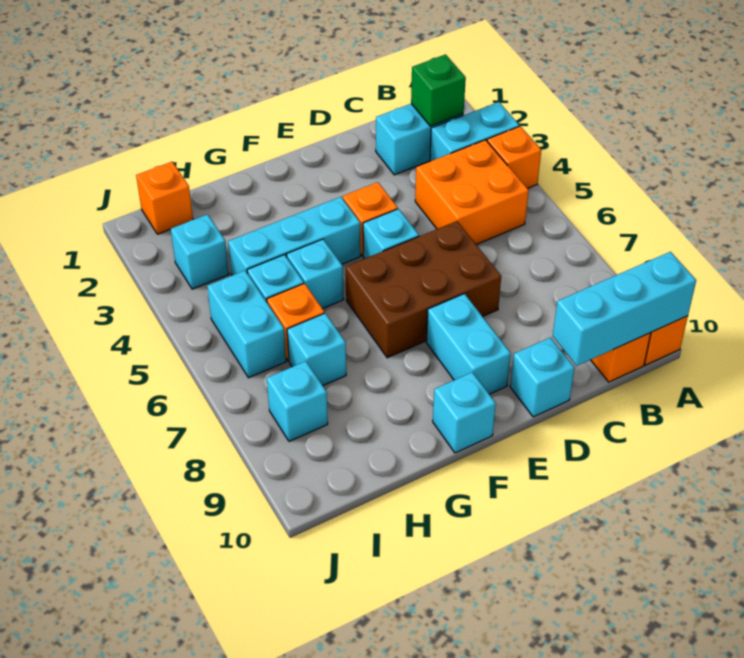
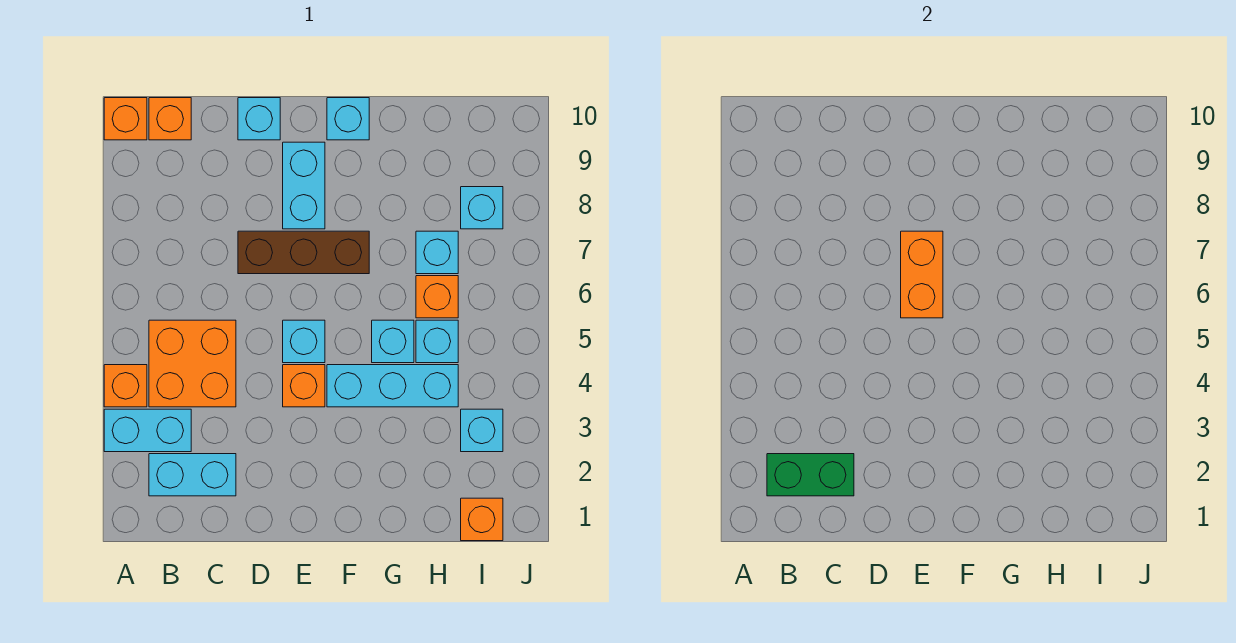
cyan 1x3 brick [553,252,696,366] -> none
green 1x1 brick [411,54,466,126] -> green 1x2 brick [767,454,854,496]
brown 2x3 brick [346,221,501,358] -> brown 1x3 brick [238,231,369,274]
none -> orange 1x2 brick [901,231,943,318]
cyan 1x2 brick [207,271,286,378] -> none

